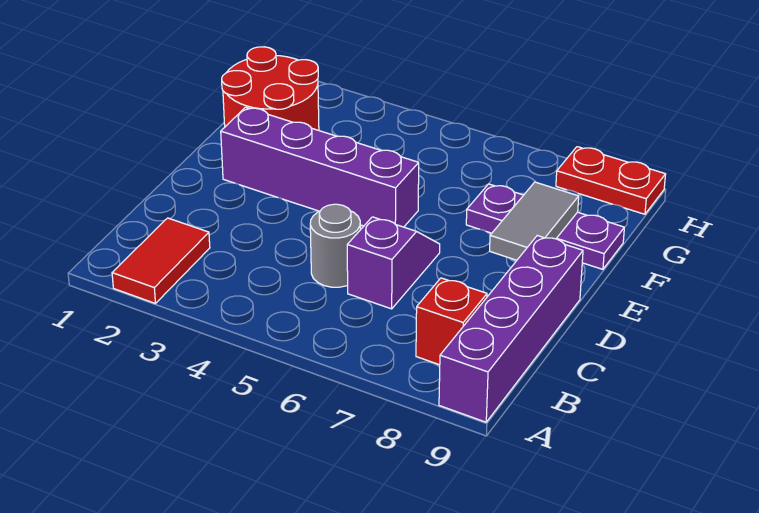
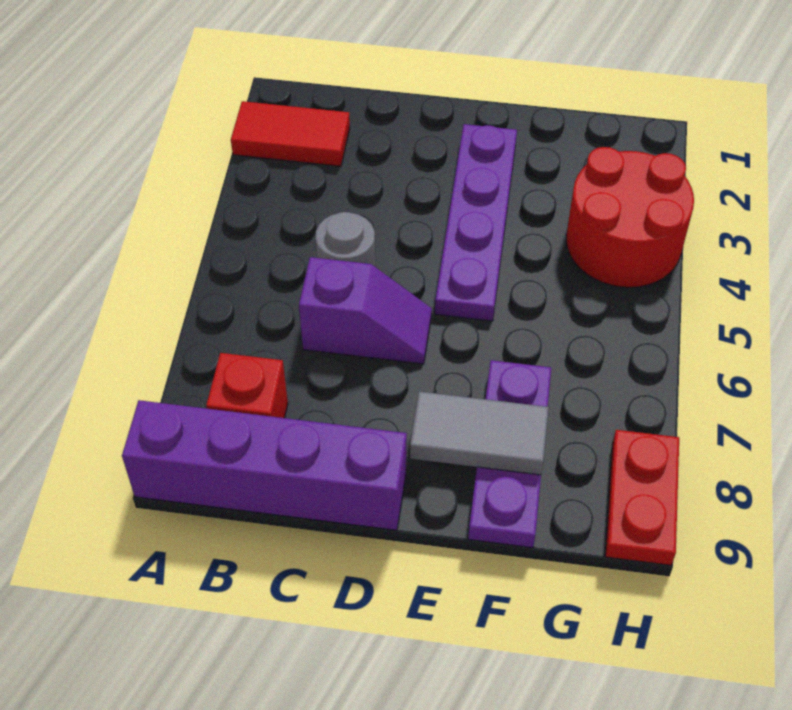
purple 1x4 brick [221,107,419,227] -> purple 1x4 plate [435,124,517,321]
red 2x2 round brick [222,47,319,130] -> red 2x2 round brick moved to [566,147,694,287]

